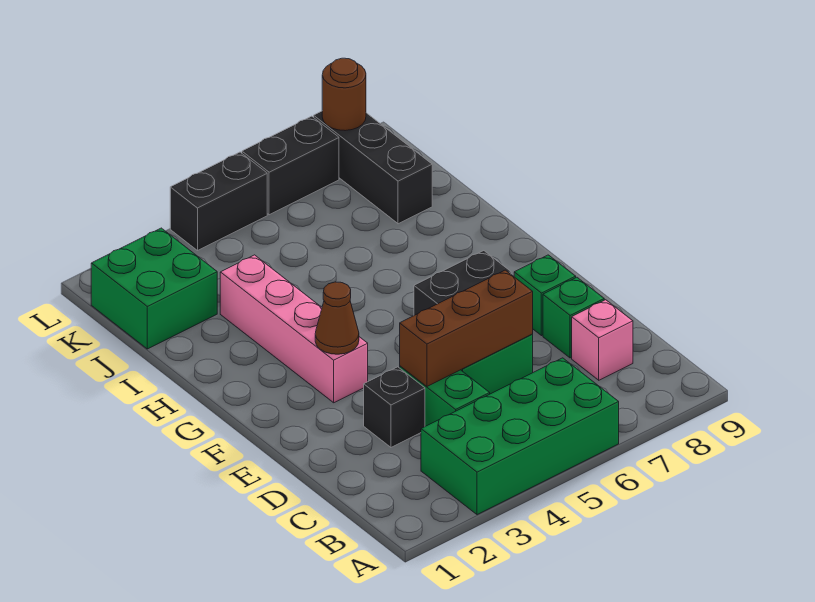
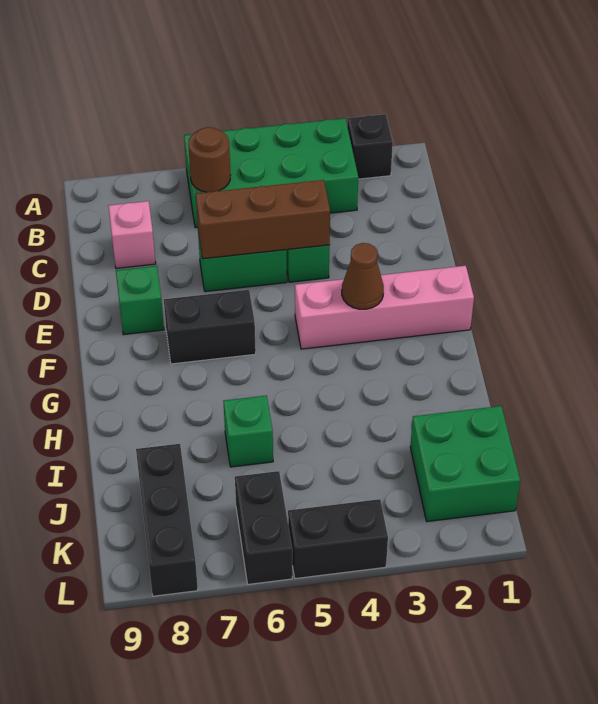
black 1x1 brick [364,367,425,447] -> black 1x1 brick moved to [347,114,393,179]
green 1x1 brick [543,277,604,358] -> green 1x1 brick moved to [223,395,273,467]
pink 1x4 brick [220,255,368,403] -> pink 1x4 brick turned to [295,266,474,349]
black 1x2 brick [242,116,339,215] -> black 1x2 brick turned to [235,471,292,584]
brown 1x1 round brick [322,58,366,131] -> brown 1x1 round brick moved to [188,127,231,192]

